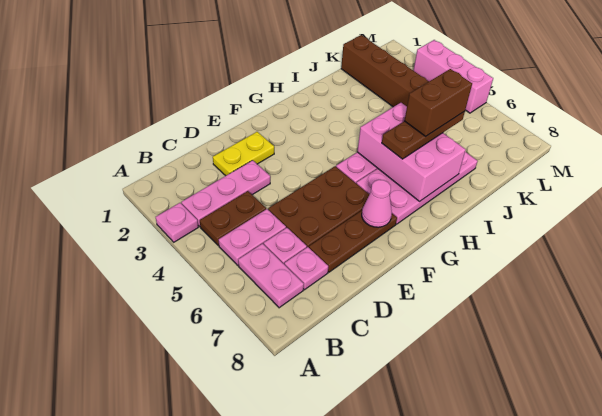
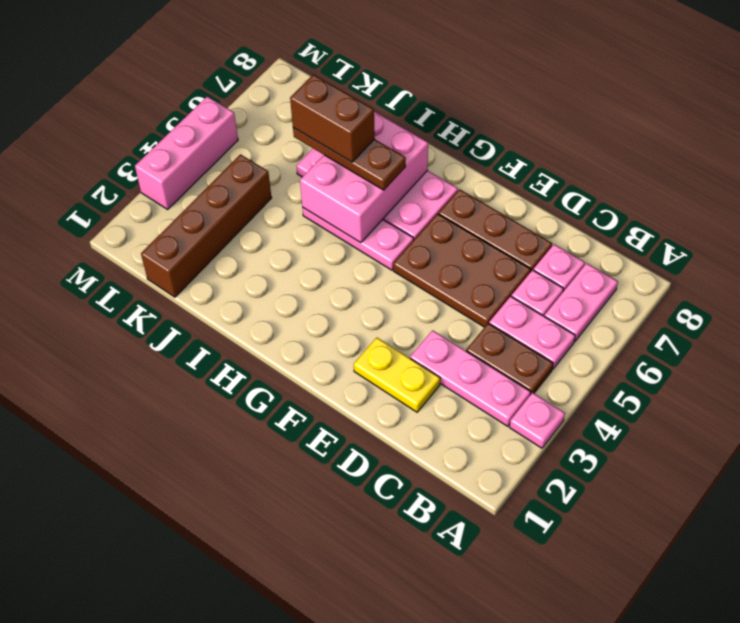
pink 1x1 cone [362,180,392,227] -> none

